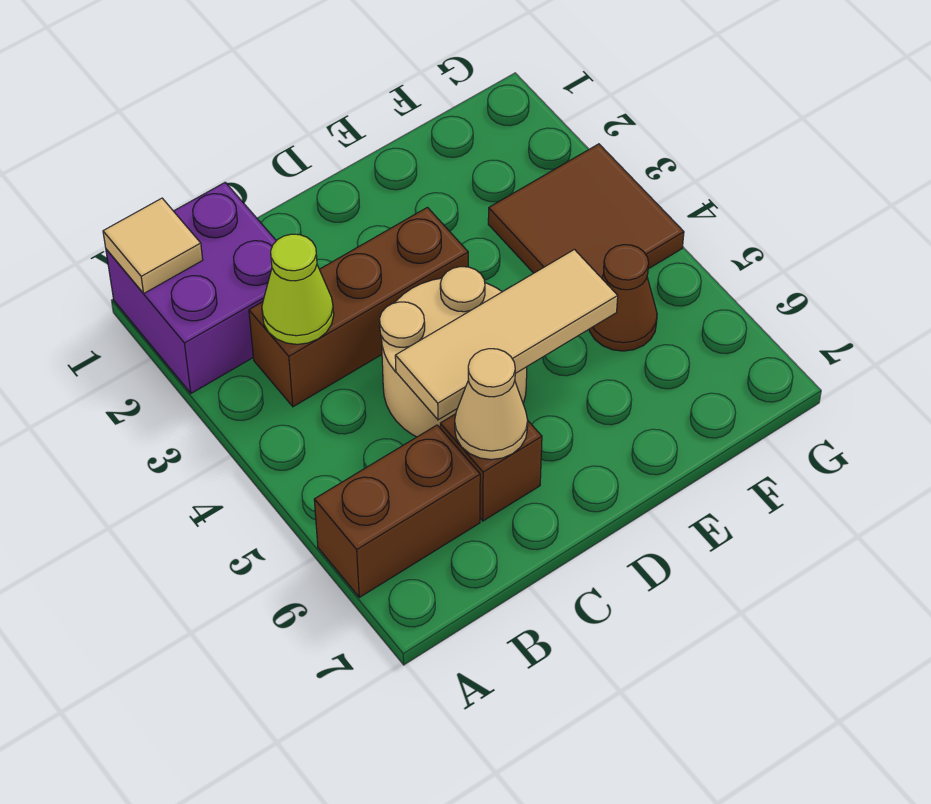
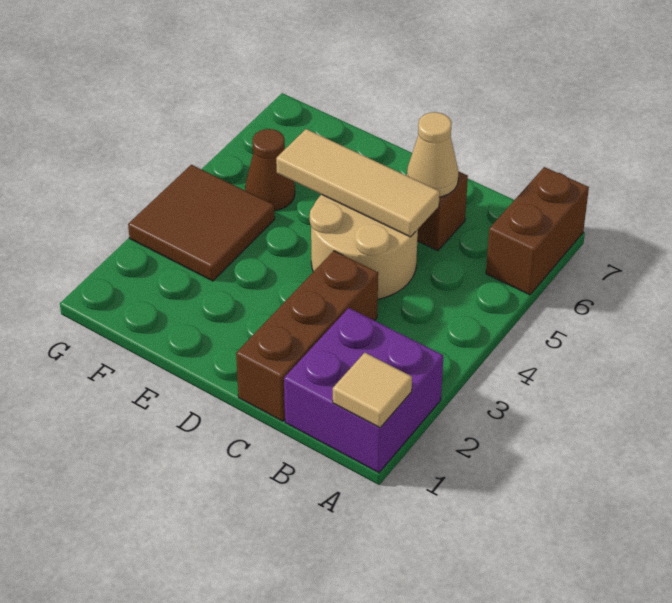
brown 1x2 brick [314,425,480,597] -> brown 1x2 brick turned to [486,167,589,295]
brown 1x3 brick [249,207,468,407] -> brown 1x3 brick turned to [236,251,378,421]
lime 1x1 cone [262,234,334,344] -> none

